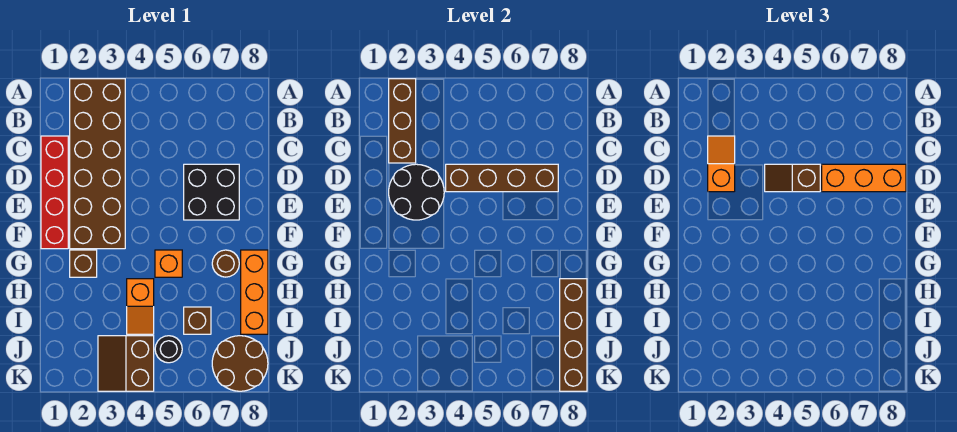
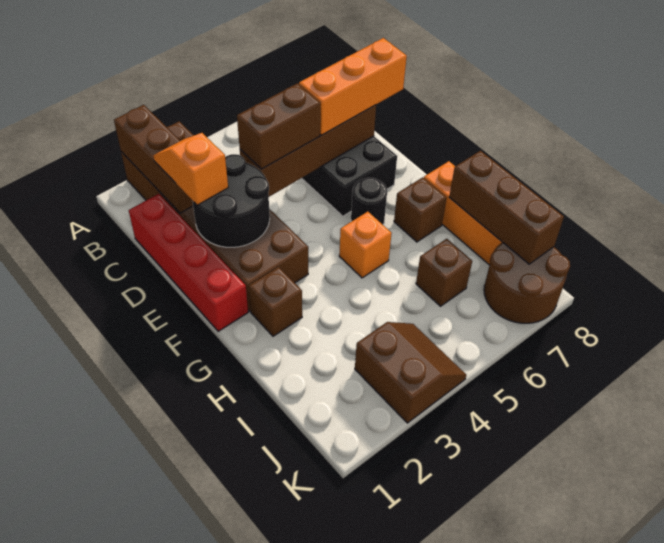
brown 1x2 slope [765,164,820,192] -> brown 1x2 brick [237,83,320,169]
brown 1x1 round brick [212,250,239,277] -> brown 1x1 brick [394,177,446,242]
orange 1x2 slope [127,279,154,334] -> none
brown 1x4 brick [560,279,587,391] -> brown 1x3 brick [449,151,564,264]
brown 2x2 slope [98,336,154,391] -> brown 2x2 slope turned to [355,322,466,423]
black 1x1 round brick [155,336,182,363] -> black 1x1 round brick moved to [351,178,387,225]

